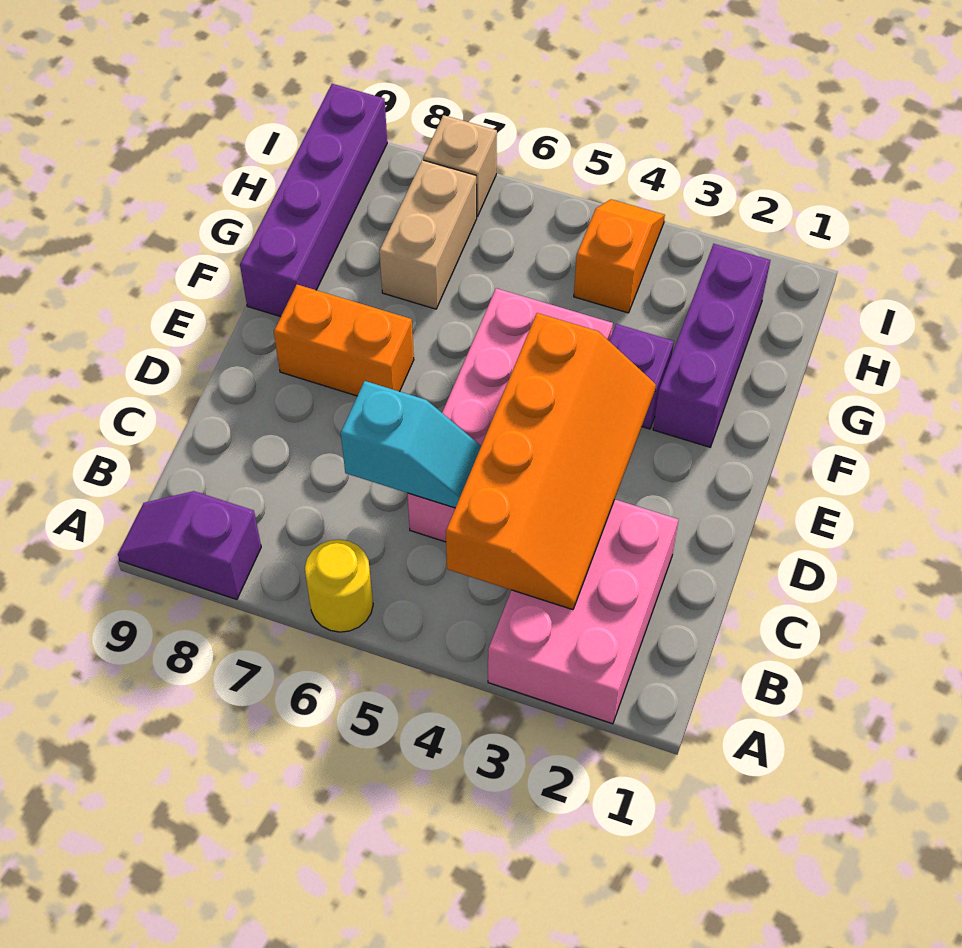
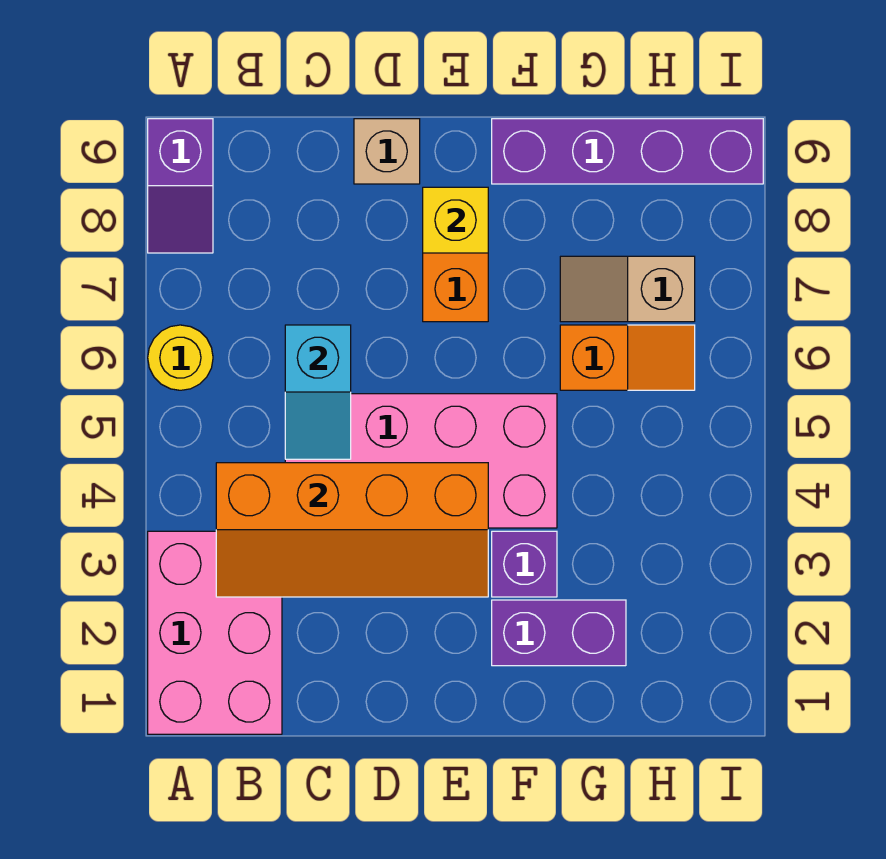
pink 2x3 brick [488,500,679,724] -> pink 2x3 brick turned to [148,531,282,734]
purple 1x2 slope [118,491,261,599] -> purple 1x2 slope turned to [148,119,213,253]
none -> yellow 1x1 brick [423,187,488,253]
purple 1x3 brick [653,244,770,447] -> purple 1x2 brick [492,600,626,666]
tan 1x2 brick [379,160,477,309] -> tan 1x2 slope [560,256,695,322]
orange 1x2 slope [574,199,665,313] -> orange 1x2 slope moved to [560,325,695,390]
tan 1x1 brick [423,115,497,217] -> tan 1x1 brick moved to [354,119,420,184]

